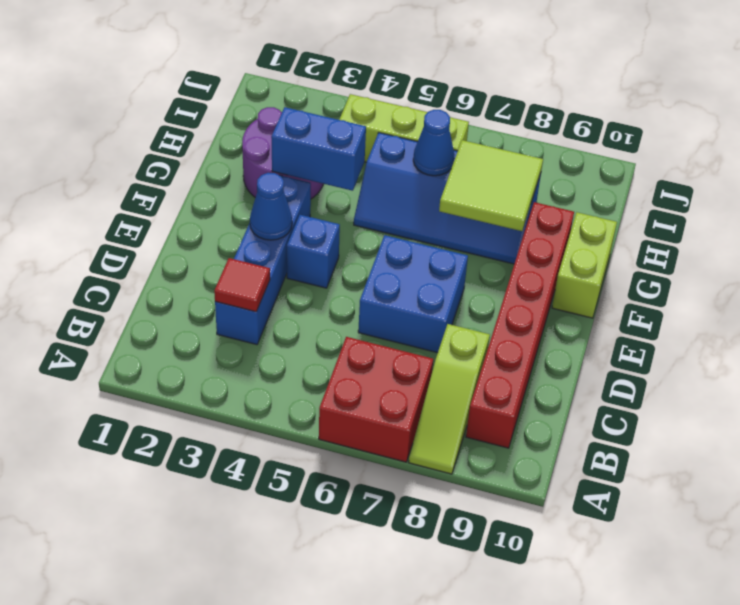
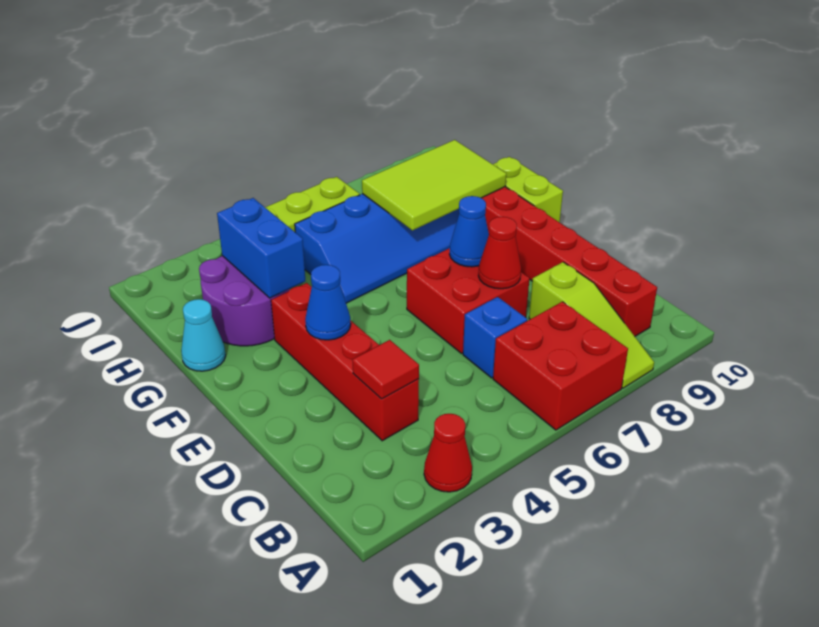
none -> red 1x1 cone [424,414,472,492]
blue 1x4 brick [215,175,311,345] -> red 1x4 brick [271,283,419,441]
blue 2x2 brick [358,235,468,353] -> red 2x2 brick [407,248,530,354]
none -> red 1x1 cone [478,217,521,289]
blue 1x1 brick [287,215,340,288] -> blue 1x1 brick moved to [463,297,527,378]
none -> cyan 1x1 cone [181,299,226,371]
blue 1x2 brick [271,107,366,191] -> blue 1x2 brick turned to [217,198,305,298]
lime 2x2 tile [439,140,543,231] -> lime 2x3 tile [362,140,506,230]
blue 1x1 cone [413,110,455,176] -> blue 1x1 cone moved to [449,196,489,267]

